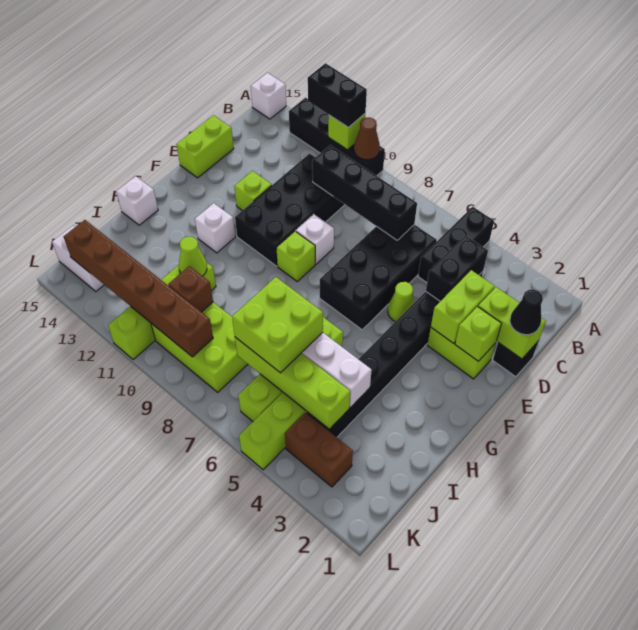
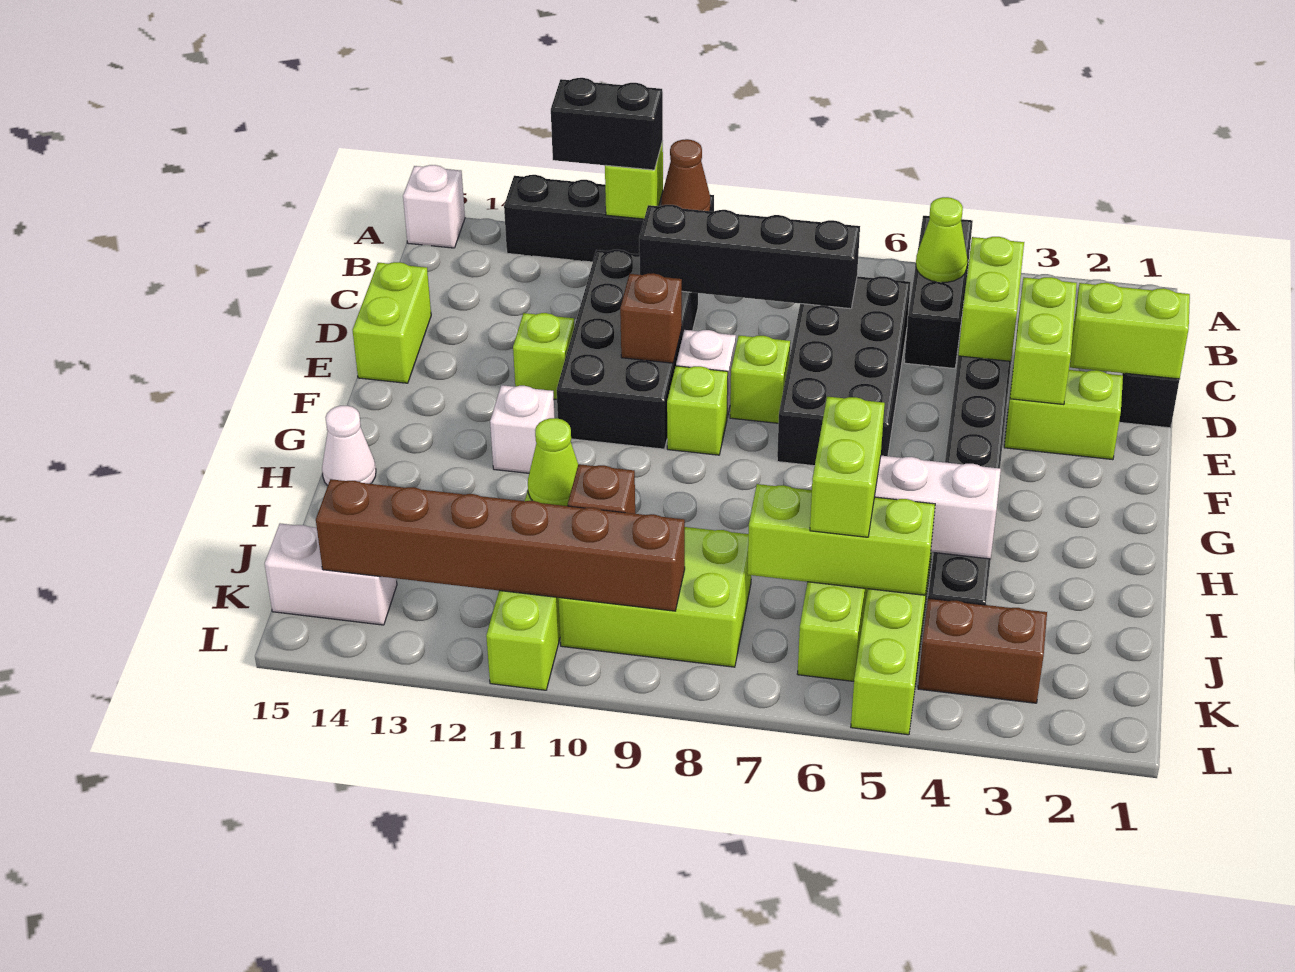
black 1x2 brick [426,235,488,301] -> lime 1x2 brick [958,237,1024,361]
black 1x1 cone [510,290,543,335] -> none
lime 1x1 brick [455,307,501,361] -> lime 1x1 brick moved to [730,335,790,423]
lime 1x1 cone [388,282,414,322] -> lime 1x1 cone moved to [916,197,967,282]
none -> brown 1x1 brick [620,273,682,363]
white 1x1 brick [116,176,158,225] -> white 1x1 cone [322,406,376,486]
lime 2x2 brick [232,277,323,373] -> lime 1x2 brick [810,397,885,537]
lime 1x4 brick [235,337,350,429] -> lime 1x3 brick [747,484,935,595]

